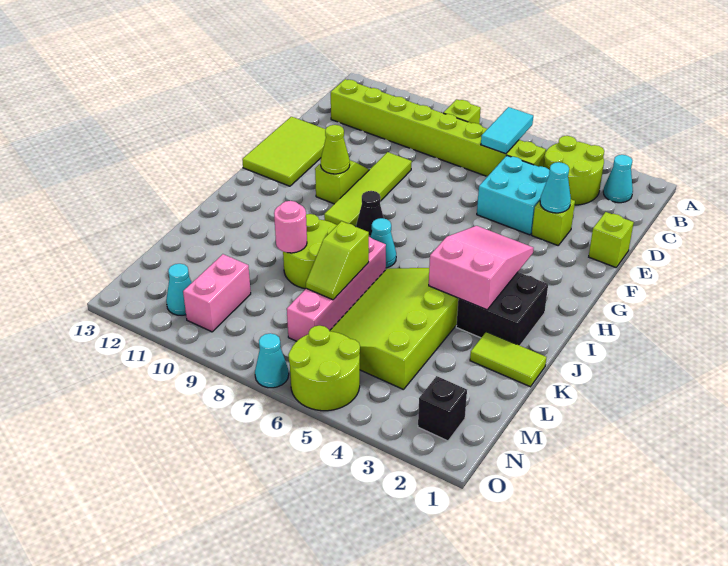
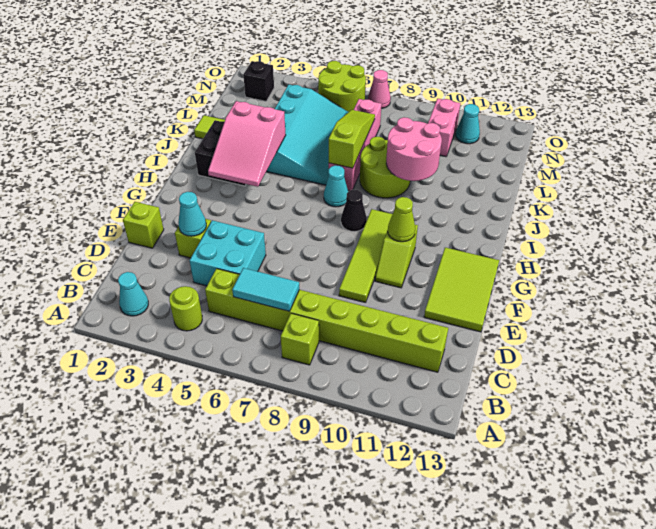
lime 2x2 round brick [543,136,604,205] -> lime 1x1 round brick [169,286,202,331]
cyan 1x2 tile [481,107,533,154] -> cyan 1x2 tile turned to [232,268,299,311]
lime 3x4 slope [330,268,458,390] -> cyan 3x4 slope [266,85,348,185]
lime 1x2 slope [306,221,369,300] -> lime 1x3 slope [329,110,375,168]
pink 1x1 round brick [274,201,307,253] -> pink 2x2 round brick [386,117,442,181]
cyan 1x1 cone [255,333,289,388] -> pink 1x1 cone [368,70,391,108]

